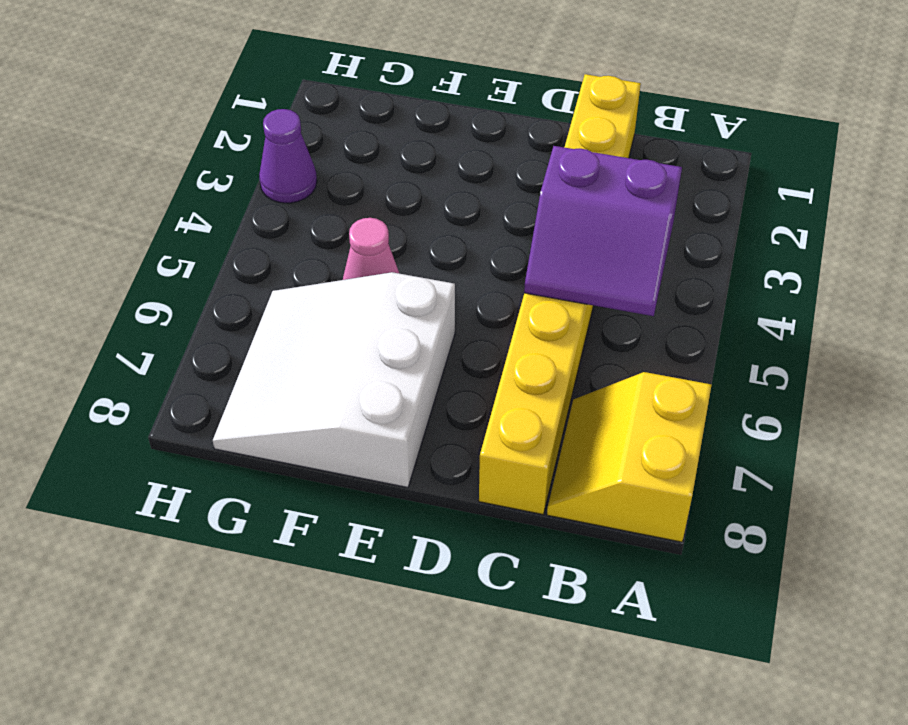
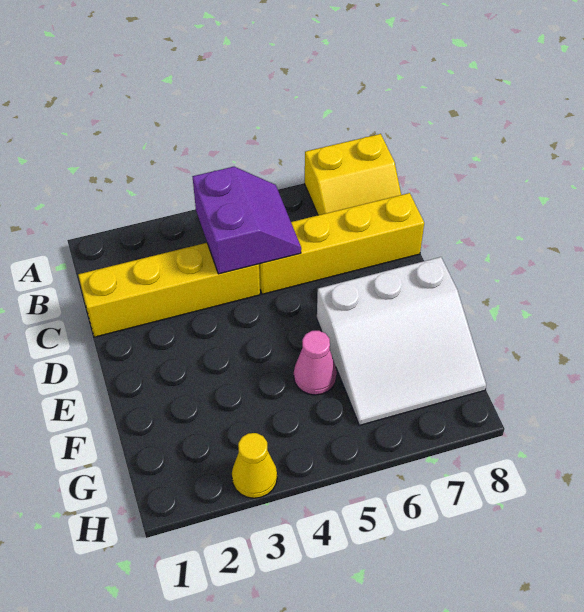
purple 1x1 cone [259,109,317,203] -> yellow 1x1 cone [232,433,277,498]

